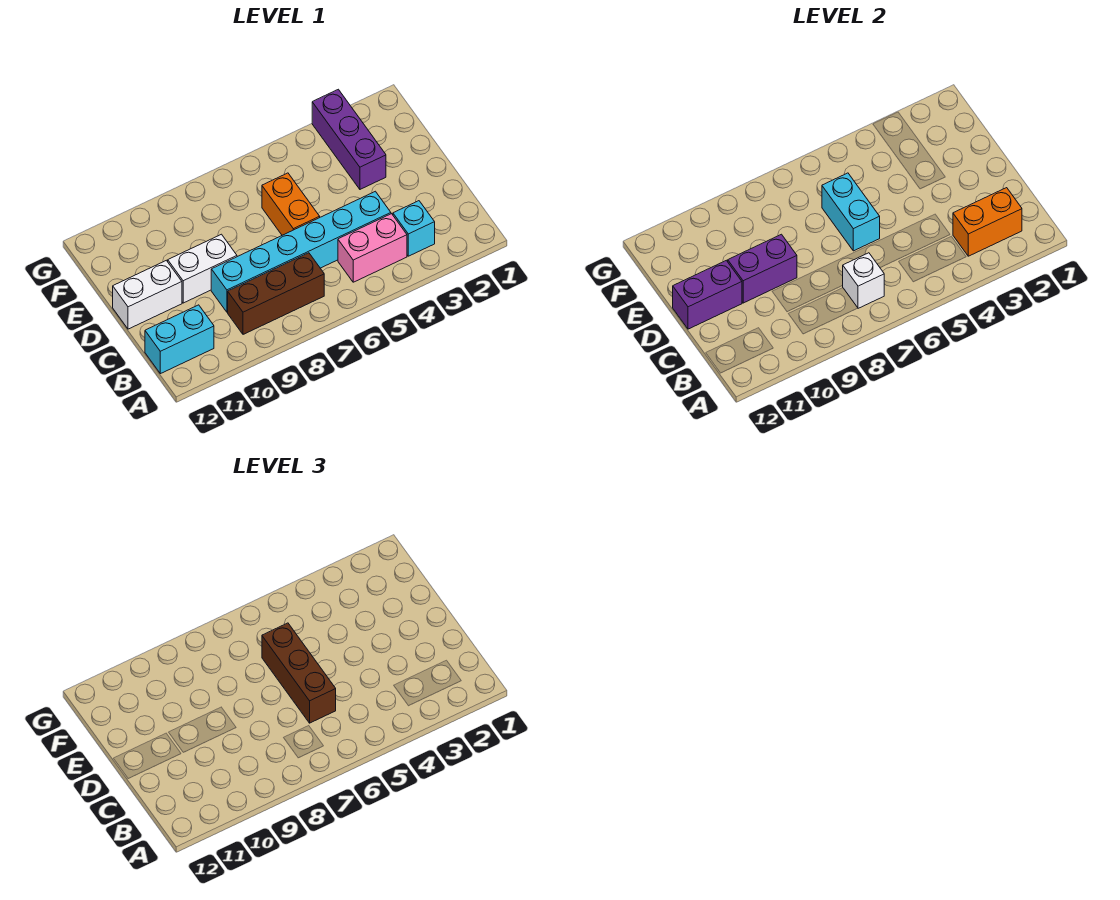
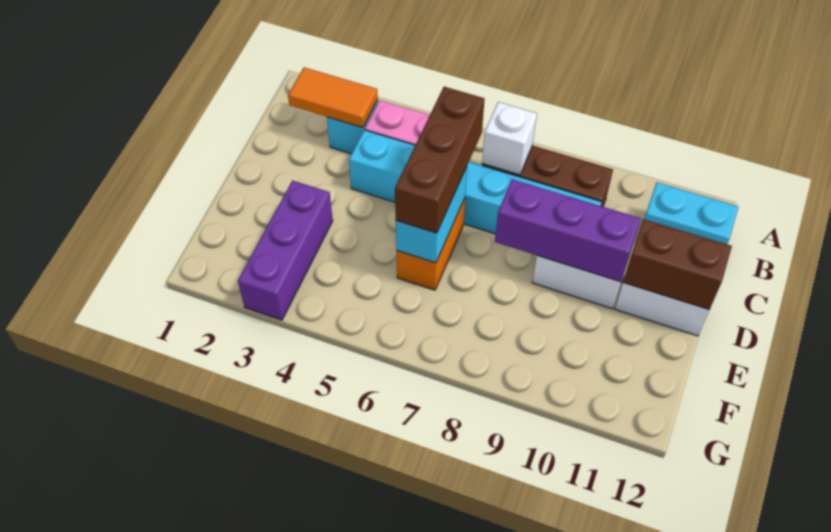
orange 1x2 brick [953,188,1022,256] -> orange 1x2 tile [288,67,378,128]
purple 1x2 brick [728,234,797,303] -> purple 1x3 brick [495,179,641,282]
purple 1x2 brick [673,260,742,329] -> brown 1x2 brick [623,219,732,310]

